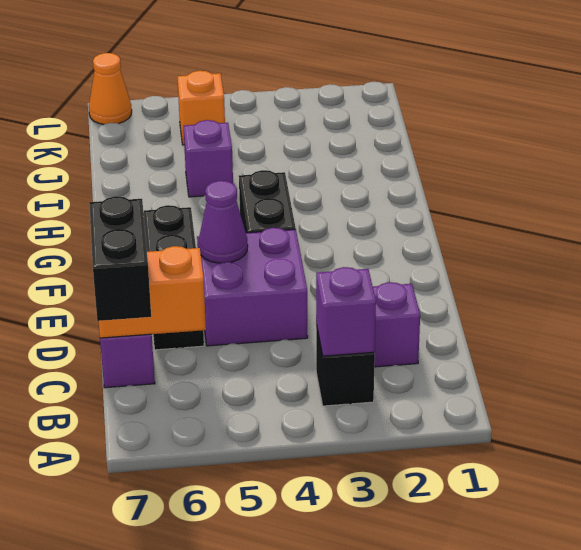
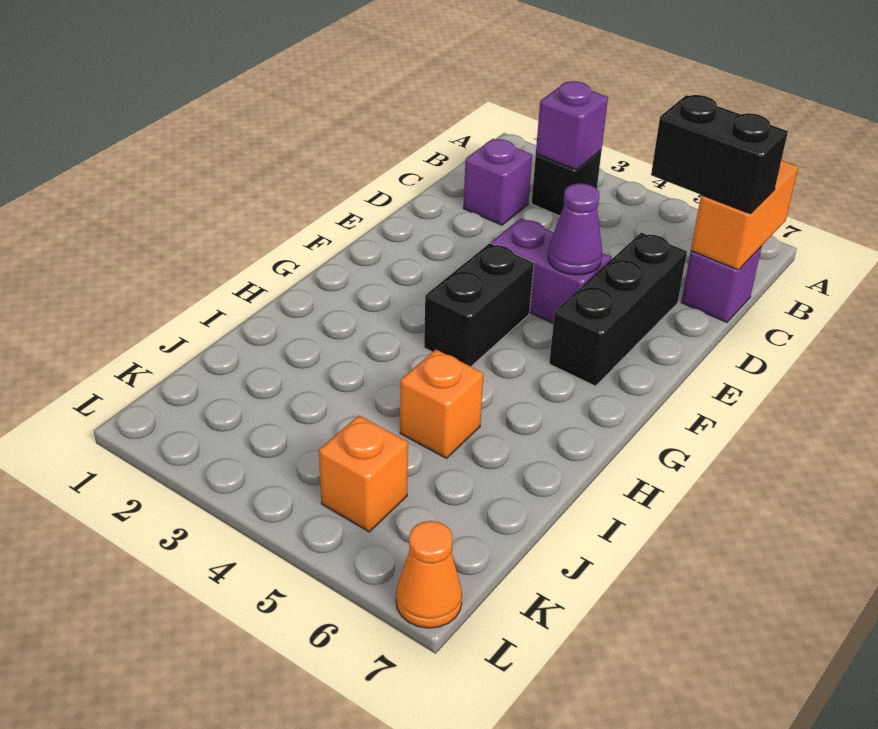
black 1x2 brick [89,196,151,321] -> black 1x2 brick turned to [651,95,788,214]
orange 1x2 brick [98,246,206,338] -> orange 1x2 brick turned to [691,160,798,270]
purple 2x2 brick [197,228,308,346] -> purple 1x2 brick [491,218,611,323]
purple 1x1 brick [184,120,233,197] -> orange 1x1 brick [400,350,484,458]

